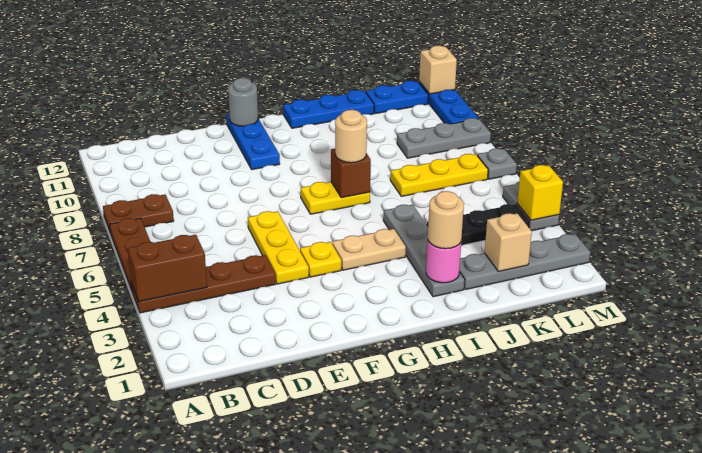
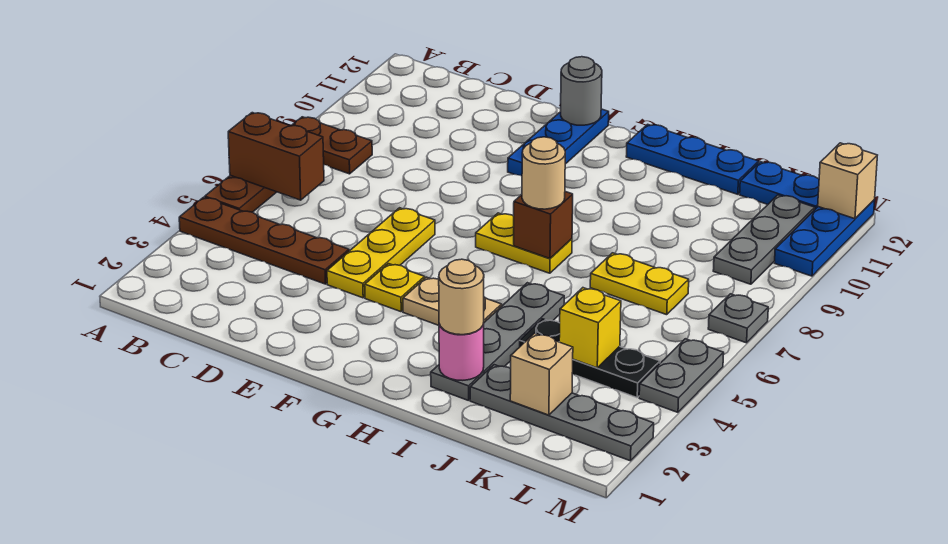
brown 1x2 brick [128,235,207,302] -> brown 1x2 brick moved to [228,113,324,200]
yellow 1x3 plate [390,154,488,196] -> yellow 1x2 plate [590,253,689,315]
grey 1x3 plate [397,118,491,158] -> grey 1x3 plate turned to [713,195,815,284]
yellow 1x1 brick [517,165,563,220] -> yellow 1x1 brick moved to [559,288,621,368]

